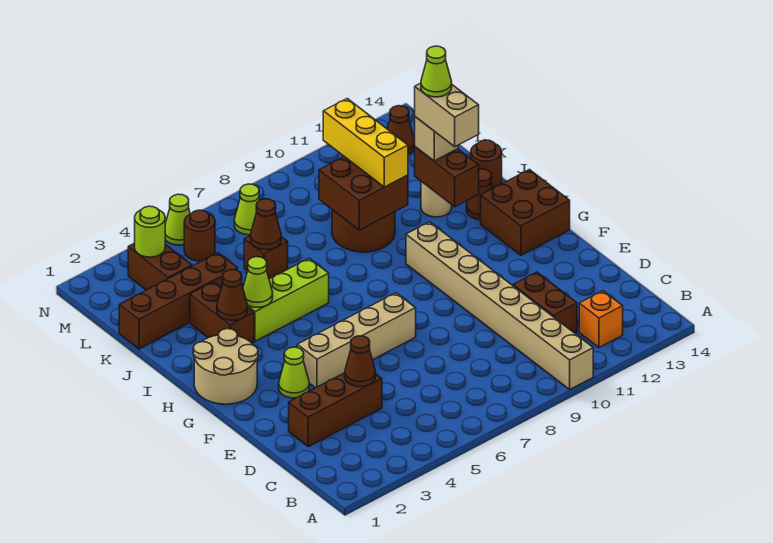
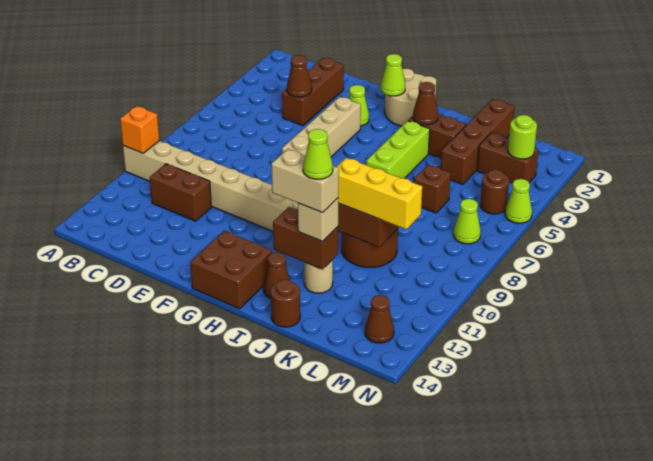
orange 1x1 brick [579,291,623,348] -> orange 1x1 brick moved to [120,106,159,153]
lime 1x1 cone [243,257,273,307] -> lime 1x1 cone moved to [381,54,405,96]
brown 1x1 cone [251,199,281,250] -> none

